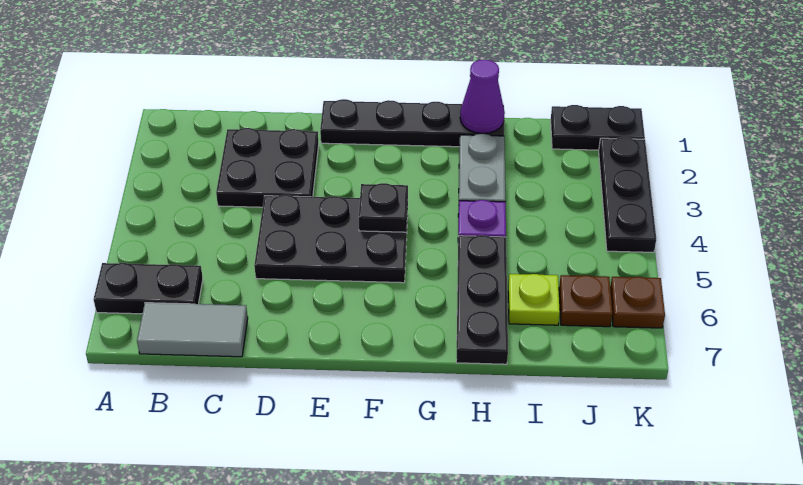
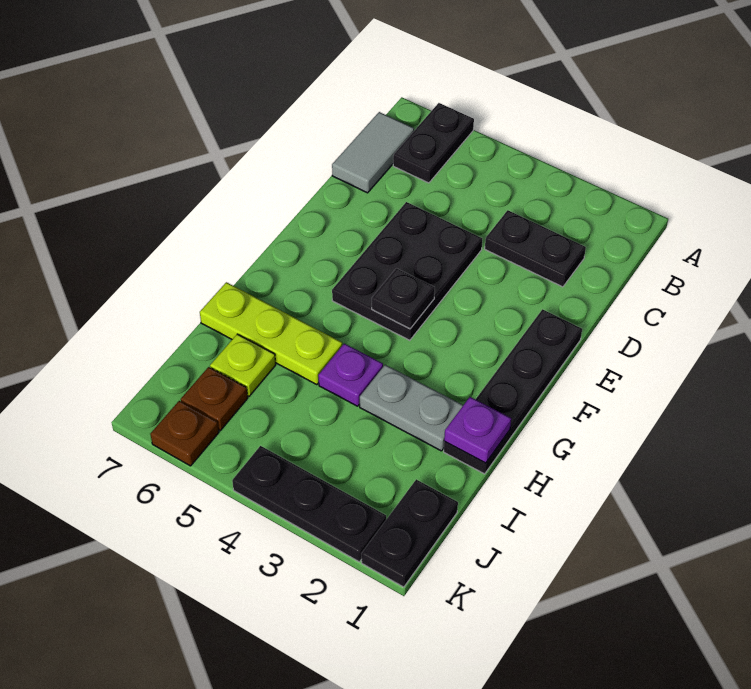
black 2x2 plate [216,128,319,207] -> black 1x2 plate [485,210,586,287]
purple 1x1 cone [460,60,505,133] -> purple 1x1 plate [444,397,511,463]
black 1x3 plate [456,235,508,364] -> lime 1x3 plate [200,282,342,385]

